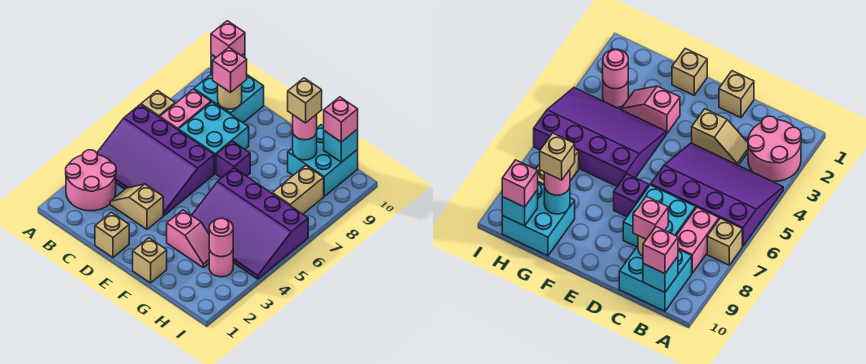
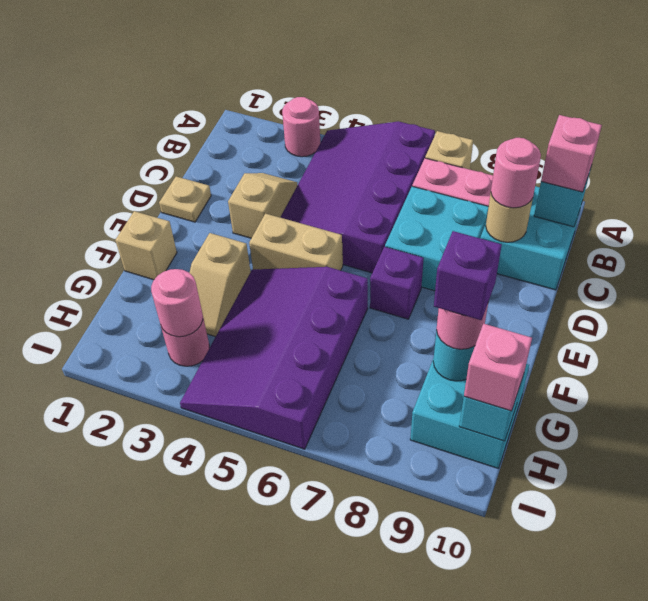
pink 2x2 round brick [66,150,116,211] -> pink 1x1 round brick [282,97,320,157]
pink 1x1 brick [213,48,247,92] -> pink 1x1 round brick [491,138,541,208]
tan 1x1 brick [95,212,129,257] -> tan 1x1 plate [159,176,211,222]
pink 1x2 slope [167,210,209,268] -> tan 1x2 slope [190,233,251,337]
tan 1x1 brick [288,78,322,123] -> purple 1x1 brick [434,231,502,320]
tan 1x2 brick [272,165,324,214] -> tan 1x2 brick moved to [249,214,343,271]

